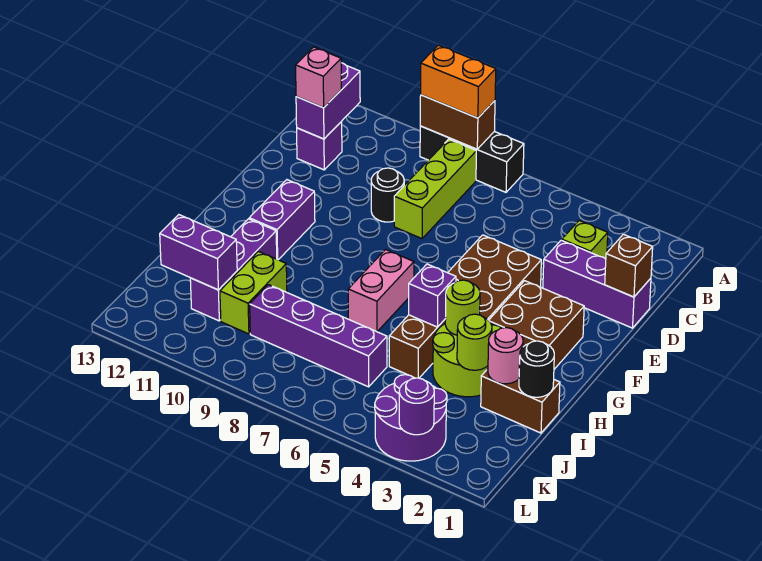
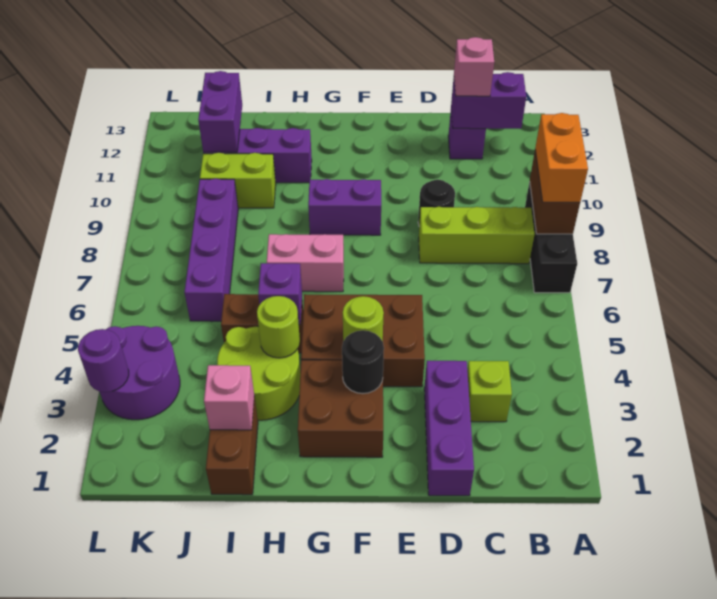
brown 1x1 brick [605,234,653,297] -> none
purple 1x2 brick [249,180,315,260] -> purple 1x2 brick moved to [308,179,381,235]
black 1x1 round brick [519,341,554,397] -> black 1x1 round brick moved to [342,330,384,394]
pink 1x1 round brick [488,328,523,384] -> pink 1x1 brick [204,365,254,430]
lime 1x1 round brick [457,314,492,370] -> lime 1x1 round brick moved to [343,296,384,341]

